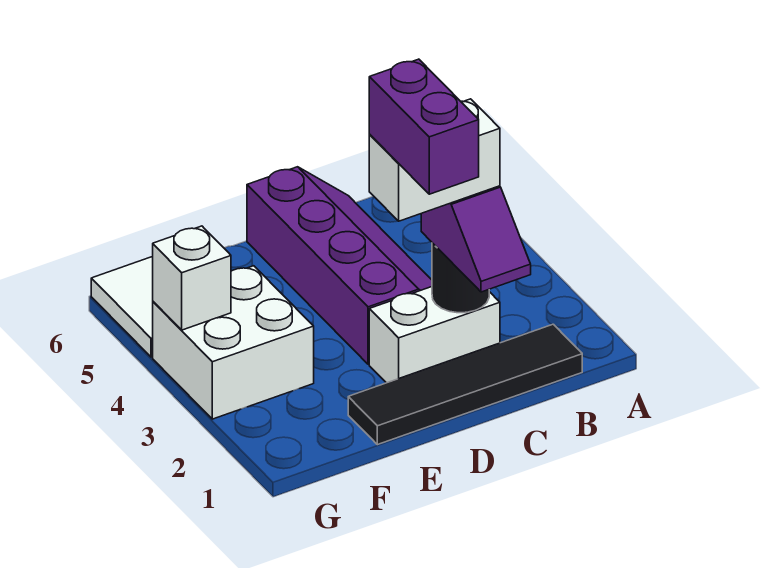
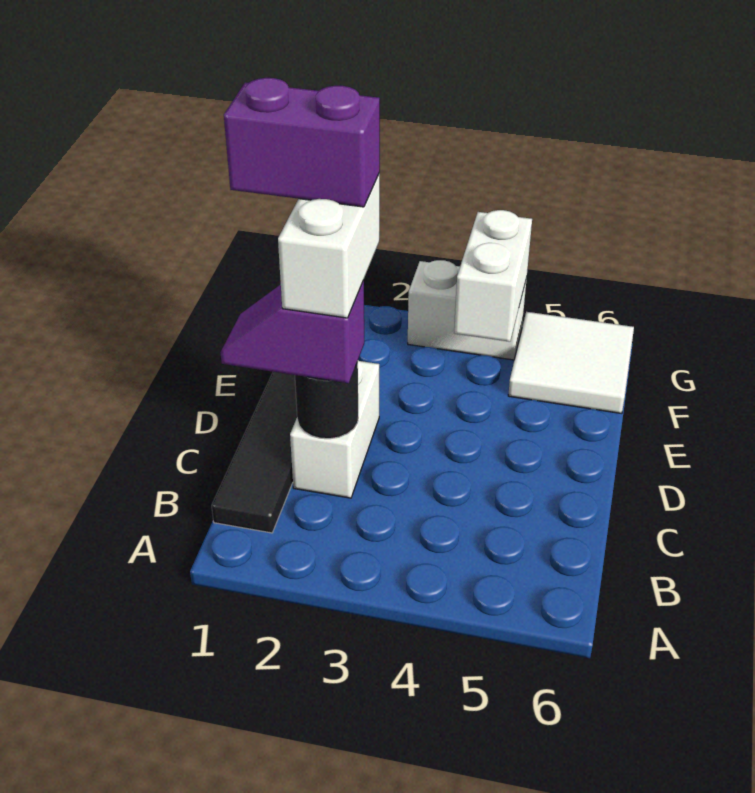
purple 2x4 slope [247,167,432,364] -> none
white 2x2 brick [153,266,314,419] -> white 1x2 brick [408,260,527,360]
white 1x1 brick [153,226,231,330] -> white 1x2 brick [454,210,532,342]

